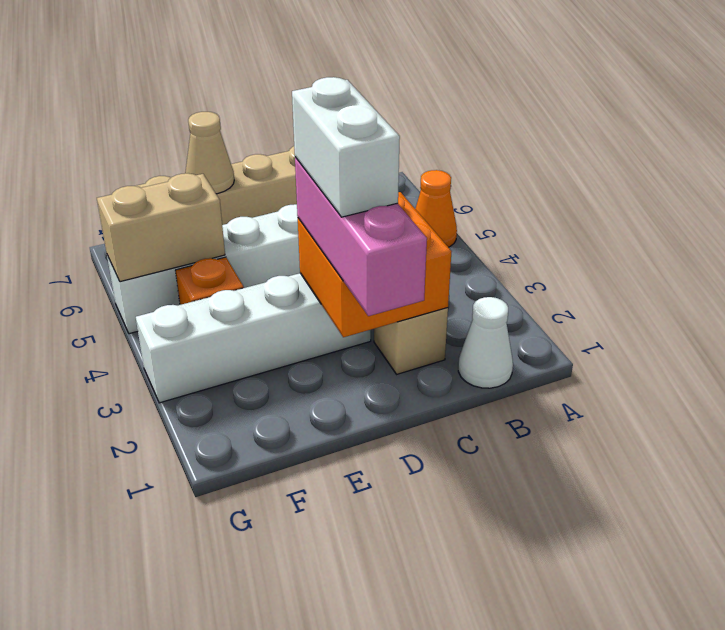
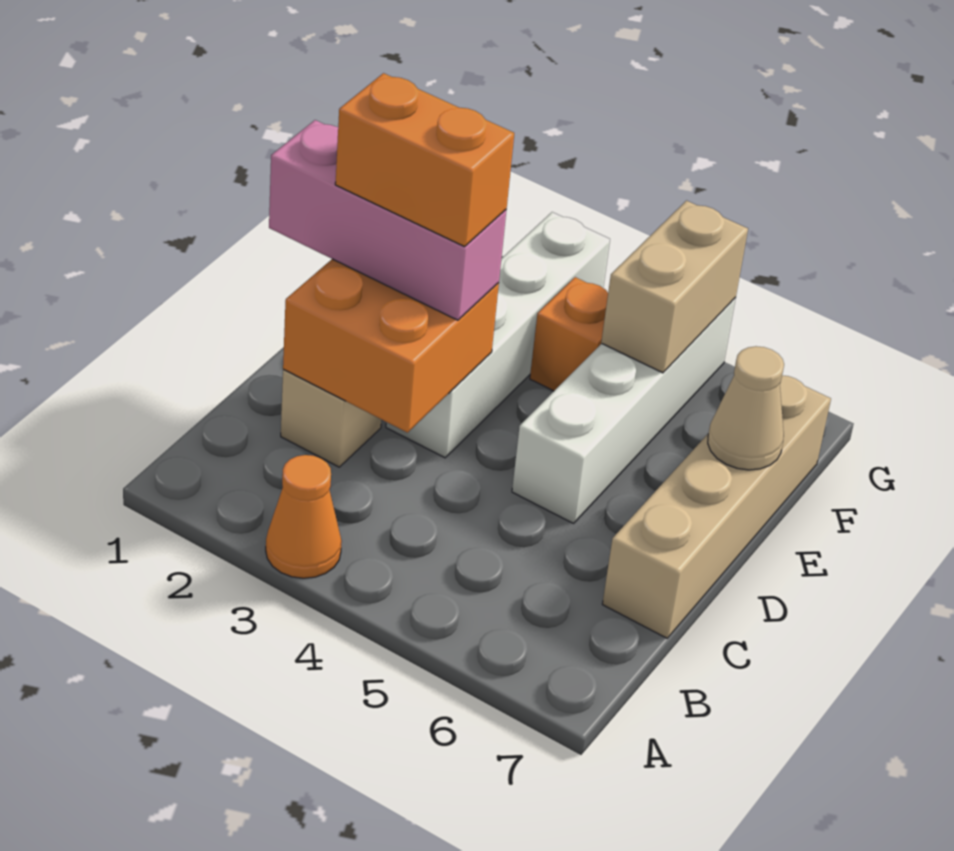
orange 1x1 cone [416,170,457,247] -> orange 1x1 cone moved to [266,455,342,578]
white 1x1 cone [458,297,513,388] -> none
white 1x2 brick [292,77,400,217] -> orange 1x2 brick [335,73,514,247]

